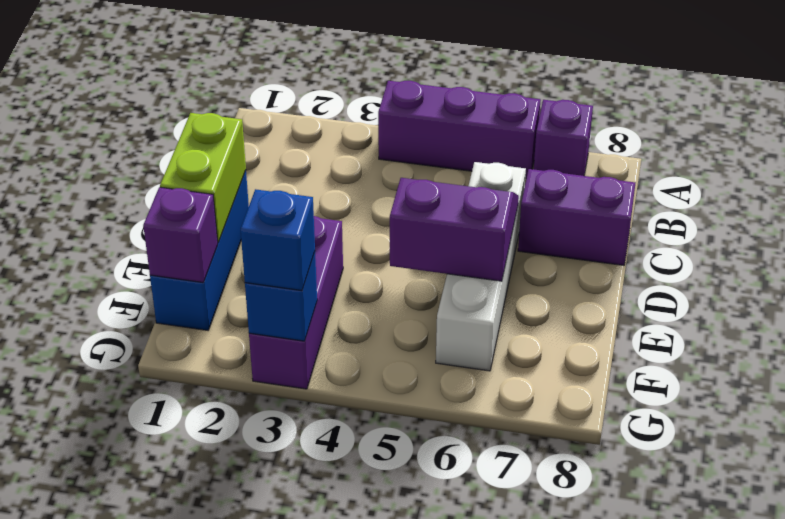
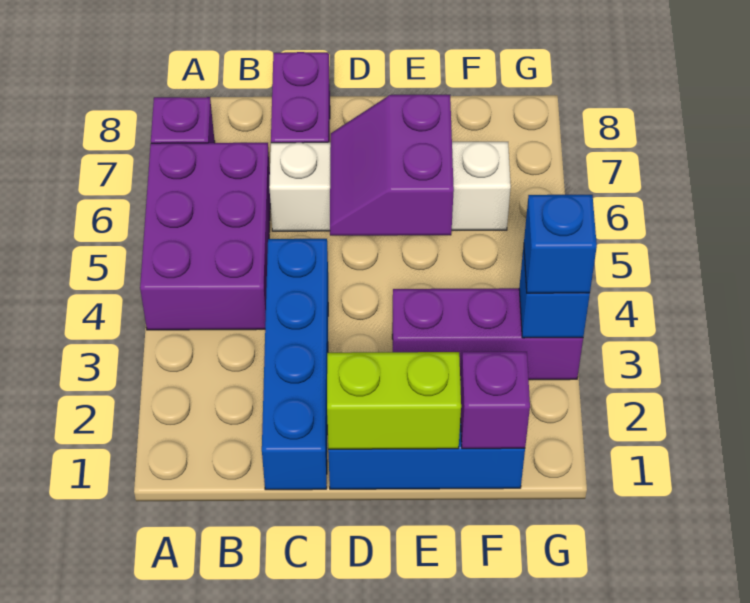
purple 1x3 brick [378,81,540,178] -> purple 2x3 brick [140,143,270,330]
none -> blue 1x4 brick [262,239,328,490]

